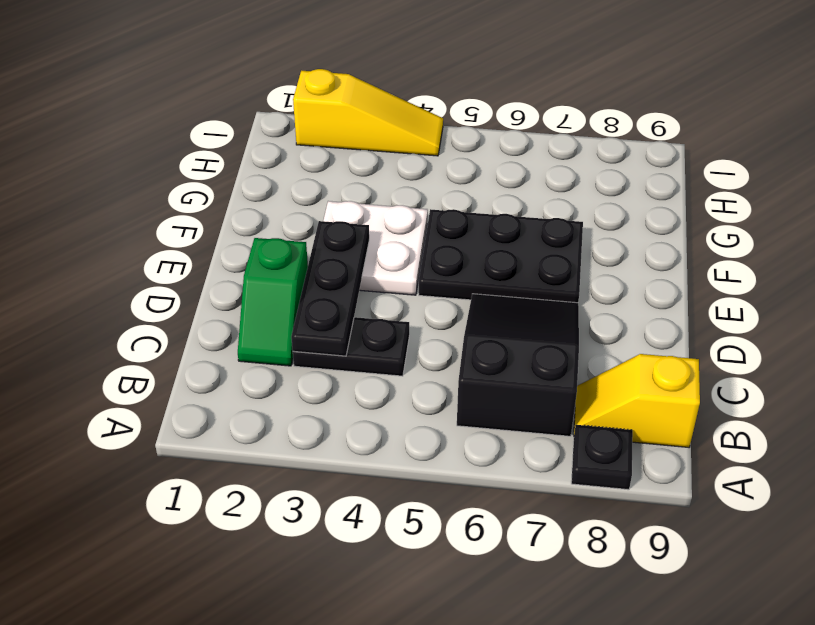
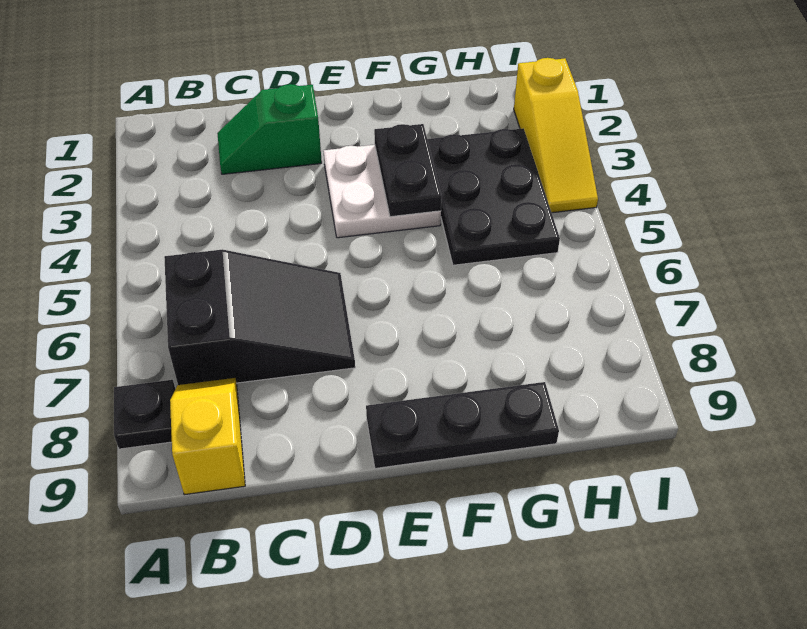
black 1x2 plate [293,317,409,376] -> black 1x2 plate moved to [374,124,442,217]
black 1x3 plate [291,221,369,356] -> black 1x3 plate moved to [366,382,559,468]
black 2x3 plate [419,209,583,303] -> black 2x3 plate moved to [427,128,560,265]

